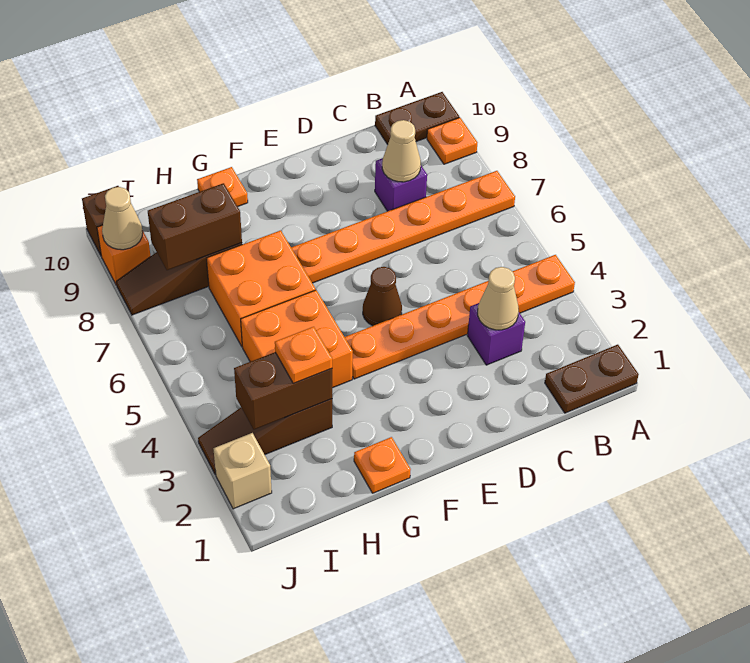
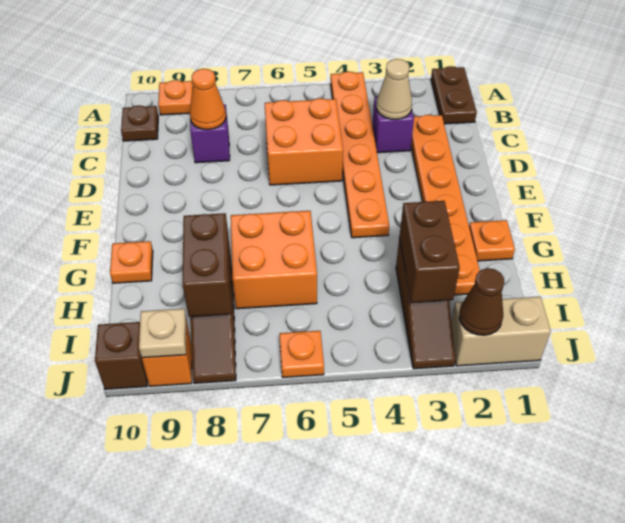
orange 1x6 plate [291,171,515,283] -> orange 1x6 plate moved to [411,115,480,295]
brown 1x2 plate [375,92,459,145] -> brown 1x1 plate [121,105,158,141]
tan 1x1 cone [382,120,421,182] -> orange 1x1 cone [190,69,226,130]
brown 1x1 cone [363,267,402,326] -> brown 1x1 cone moved to [459,268,504,335]
orange 2x2 brick [241,290,353,388] -> orange 2x2 brick moved to [265,98,343,185]
orange 1x1 plate [275,327,332,383] -> orange 1x1 plate moved to [279,331,324,377]
tan 1x1 brick [214,433,272,509] -> tan 1x2 brick [451,297,551,366]
tan 1x1 cone [102,187,143,250] -> tan 1x1 plate [139,309,186,358]

